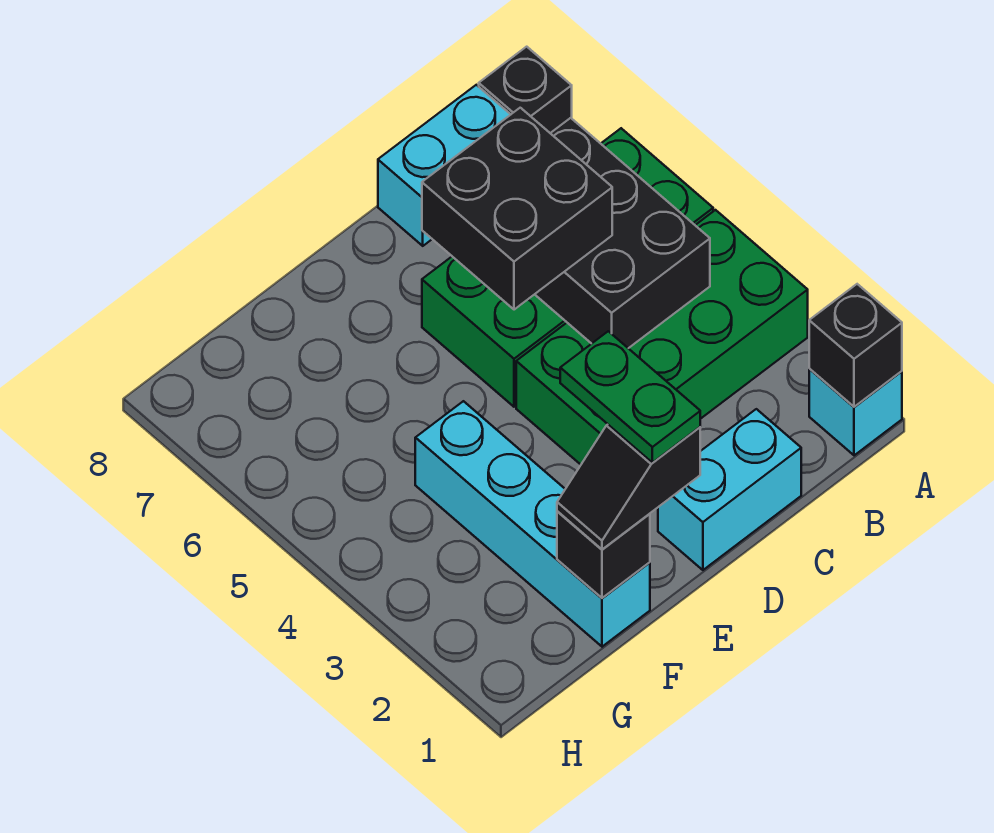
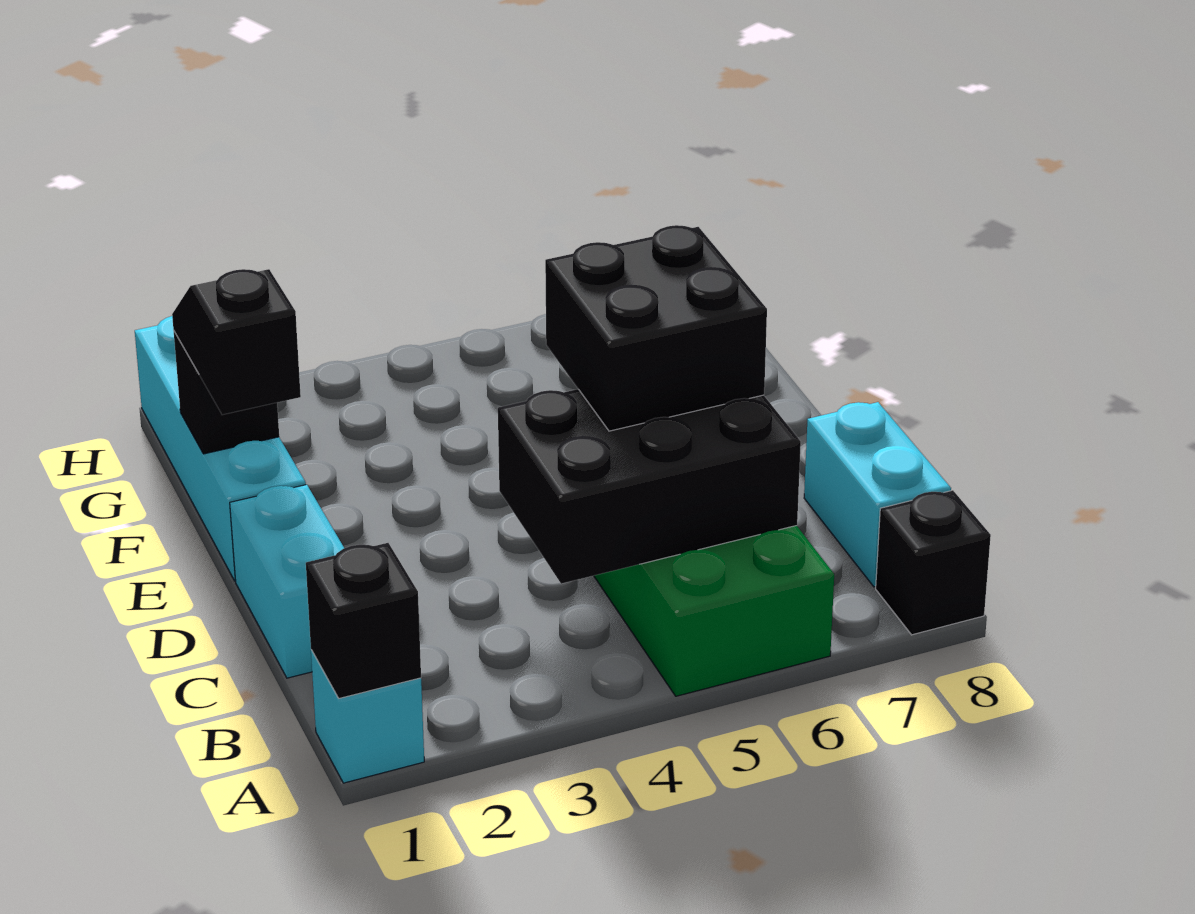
green 2x4 brick [516,210,808,465] -> none
green 1x2 plate [560,331,700,463] -> none
cyan 1x4 brick [415,401,650,647] -> cyan 1x4 brick turned to [135,316,306,581]

